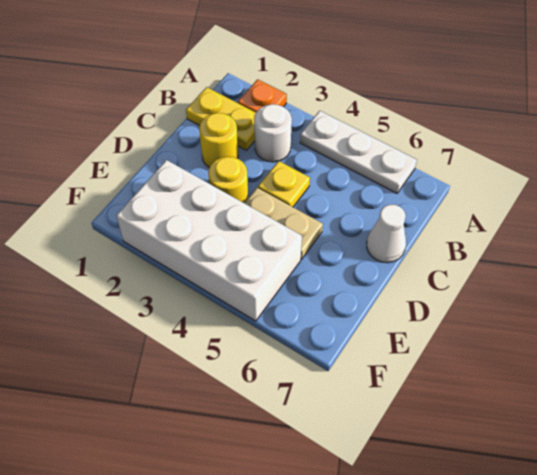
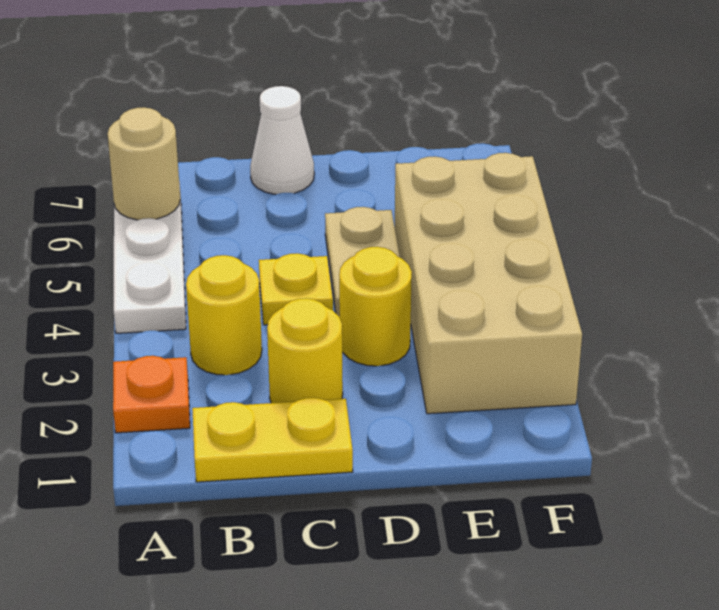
none -> tan 1x1 round brick [108,107,180,220]
yellow 1x2 plate [186,87,256,150] -> yellow 1x2 plate turned to [192,397,353,482]
white 1x1 round brick [254,104,292,162] -> yellow 1x1 round brick [186,255,262,375]
white 2x4 brick [116,160,302,321] -> tan 2x4 brick [395,153,582,414]

